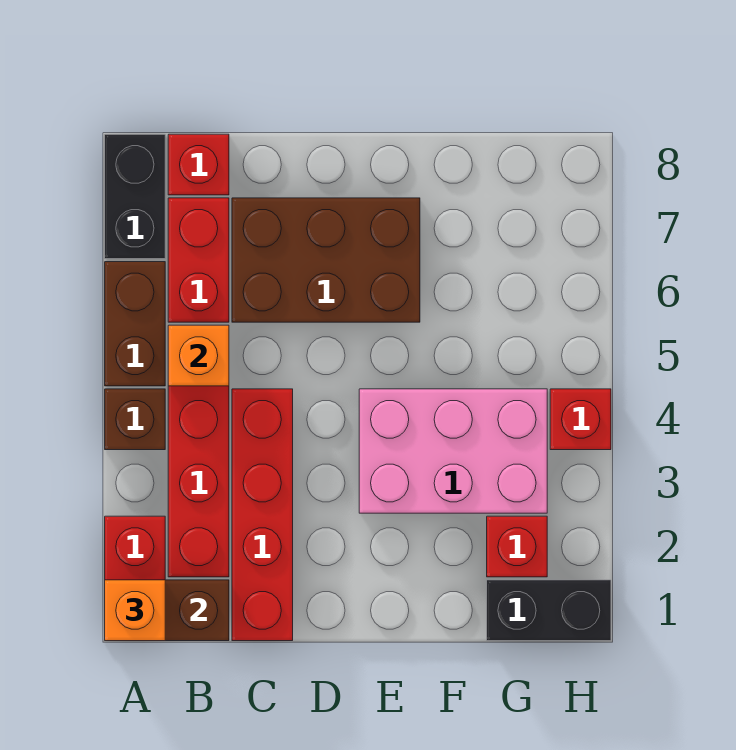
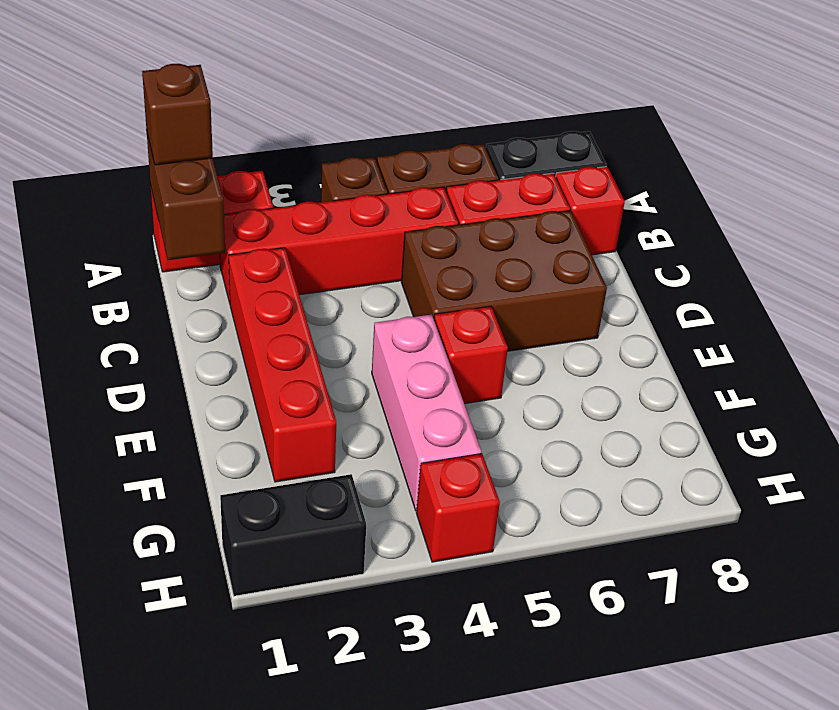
orange 1x1 brick [105,580,165,641] -> brown 1x1 brick [142,64,213,165]
orange 1x1 brick [168,325,229,386] -> none
red 1x4 brick [232,389,293,641] -> red 1x4 brick turned to [229,248,336,482]
brown 2x3 brick [232,198,420,322] -> brown 2x3 brick turned to [401,210,607,351]
pink 2x3 brick [359,389,547,513] -> pink 1x3 brick [372,315,481,511]
black 1x2 brick [487,580,611,641] -> black 1x2 brick turned to [220,474,366,596]
red 1x1 brick [487,516,547,577] -> red 1x1 brick moved to [434,306,508,404]

